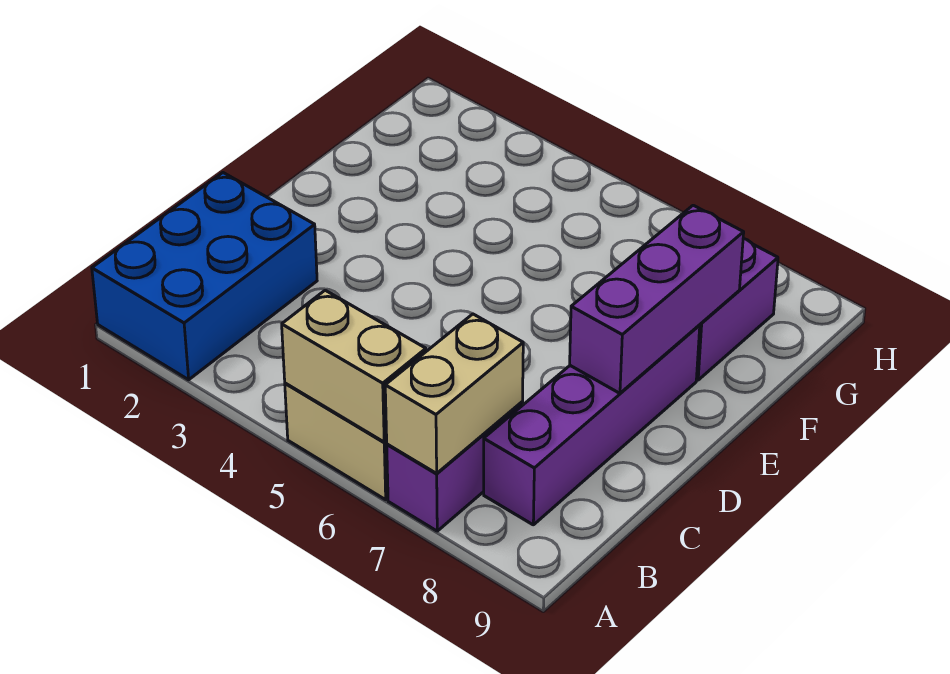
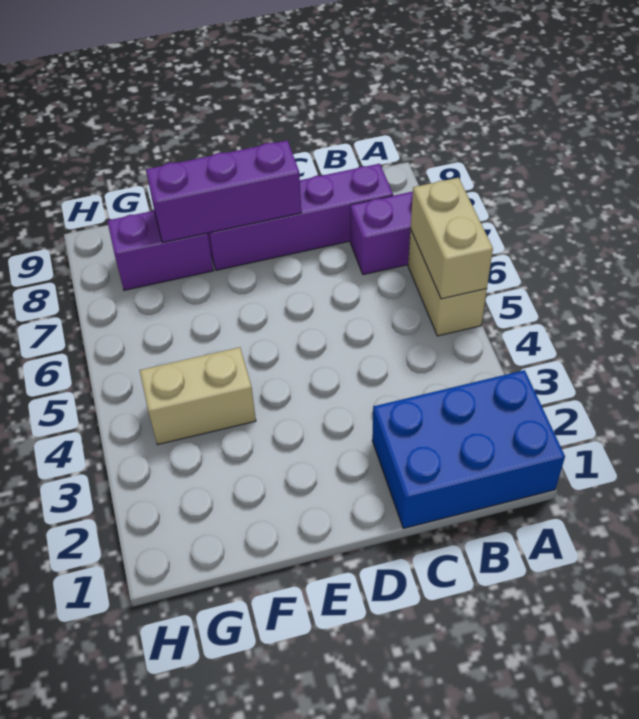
tan 1x2 brick [385,314,523,473] -> tan 1x2 brick moved to [139,347,256,445]

